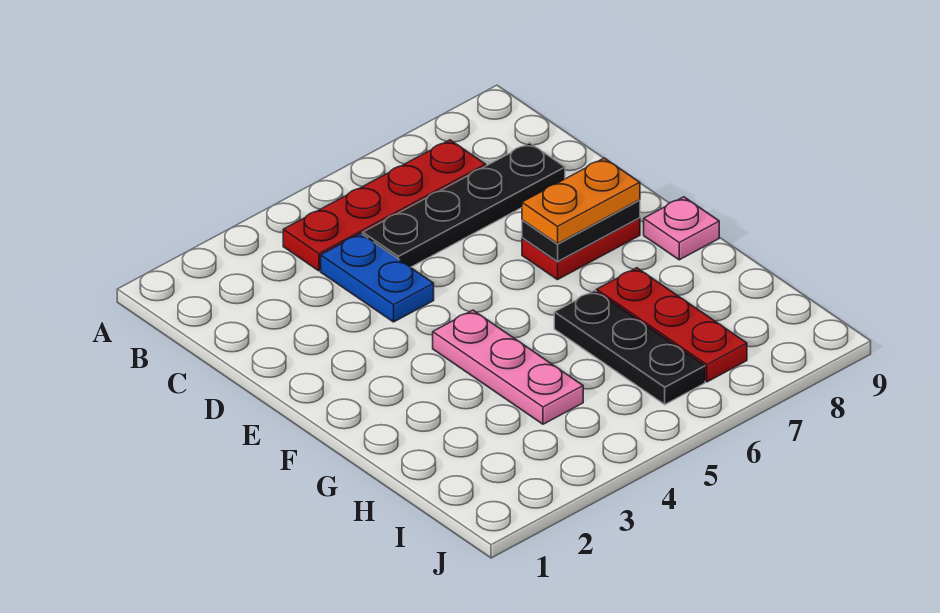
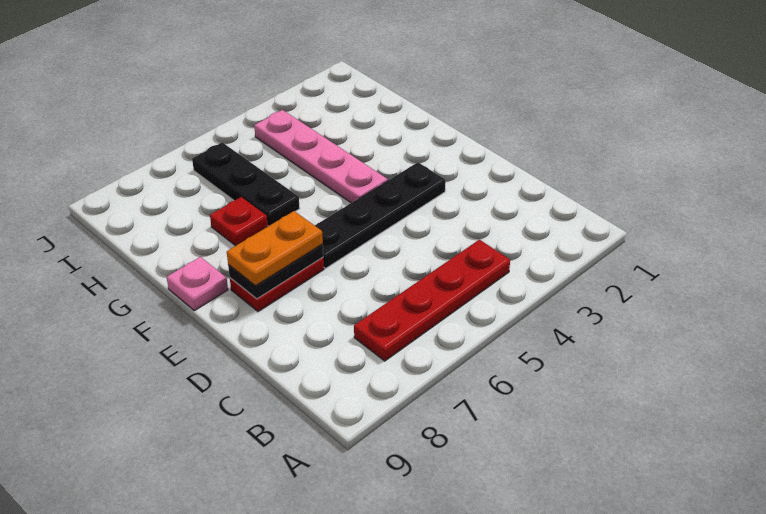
blue 1x2 plate [321,233,434,322] -> none
black 1x4 plate [363,143,565,267] -> black 1x4 plate moved to [315,162,446,268]
pink 1x3 plate [433,310,583,424] -> pink 1x4 plate [254,110,388,203]
red 1x3 plate [597,268,747,382] -> red 1x1 plate [210,197,268,246]

